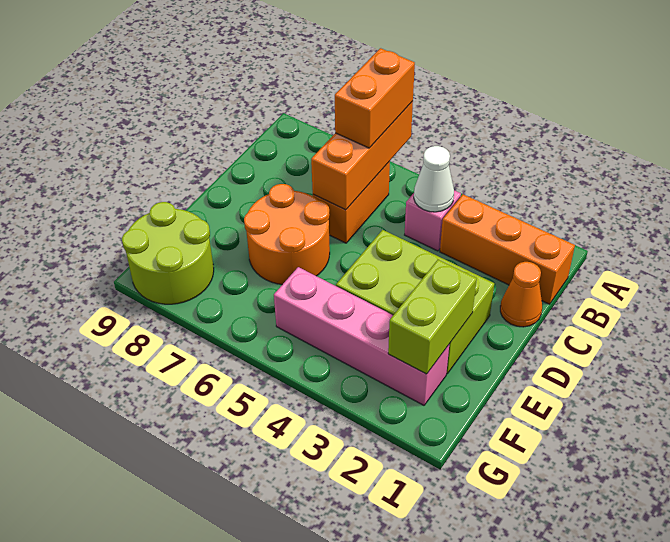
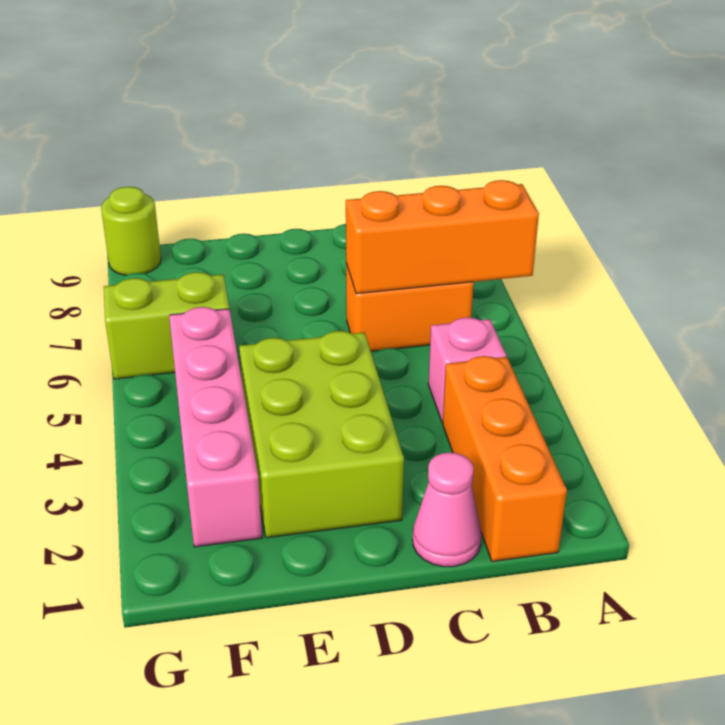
orange 1x2 brick [335,48,415,148] -> none
white 1x1 cone [414,146,454,212] -> none
orange 1x1 cone [500,262,542,327] -> pink 1x1 cone [413,452,481,567]
orange 2x2 round brick [244,184,330,285] -> none
lime 1x2 brick [388,260,477,374] -> lime 1x2 brick moved to [104,272,229,379]
lime 2x2 round brick [122,202,214,304] -> lime 1x1 round brick [101,187,161,275]

